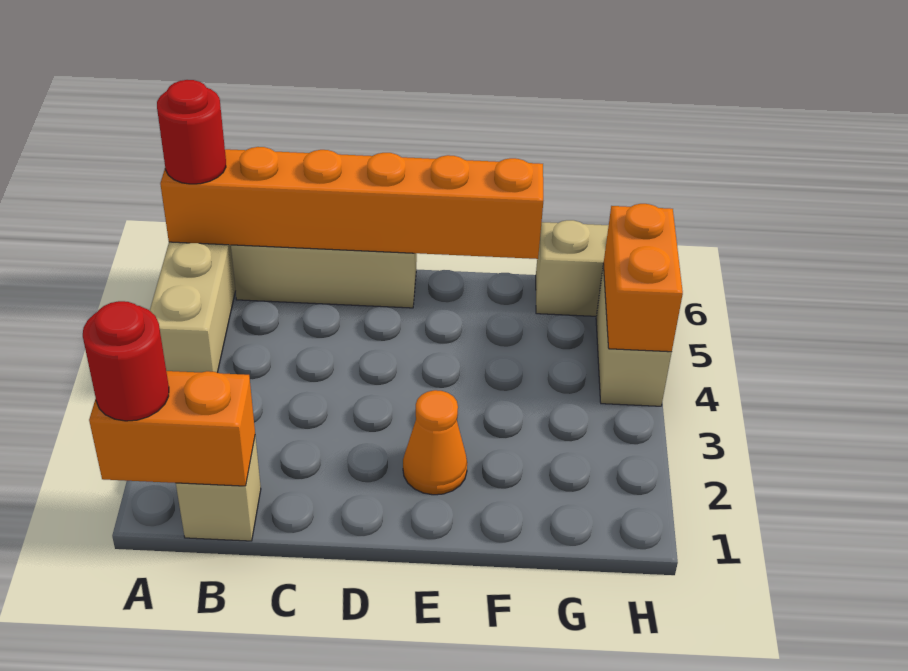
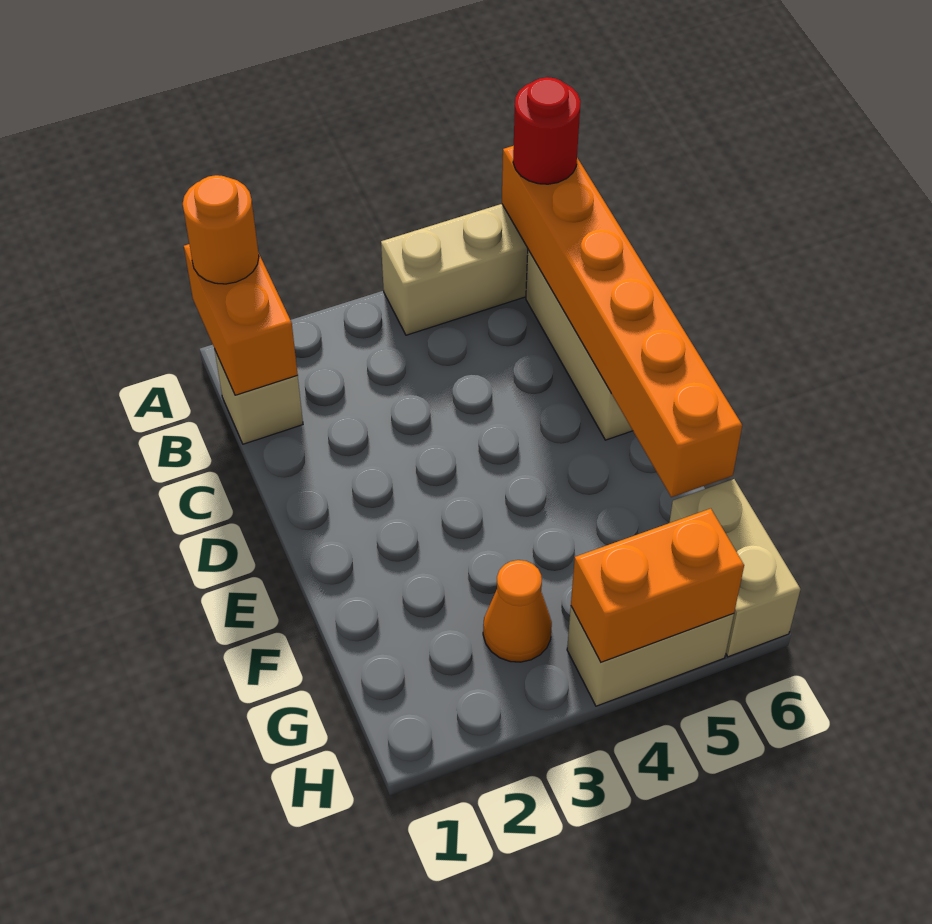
red 1x1 round brick [83,301,169,421] -> orange 1x1 round brick [183,175,259,284]
orange 1x1 cone [403,390,467,495] -> orange 1x1 cone moved to [483,560,552,662]

